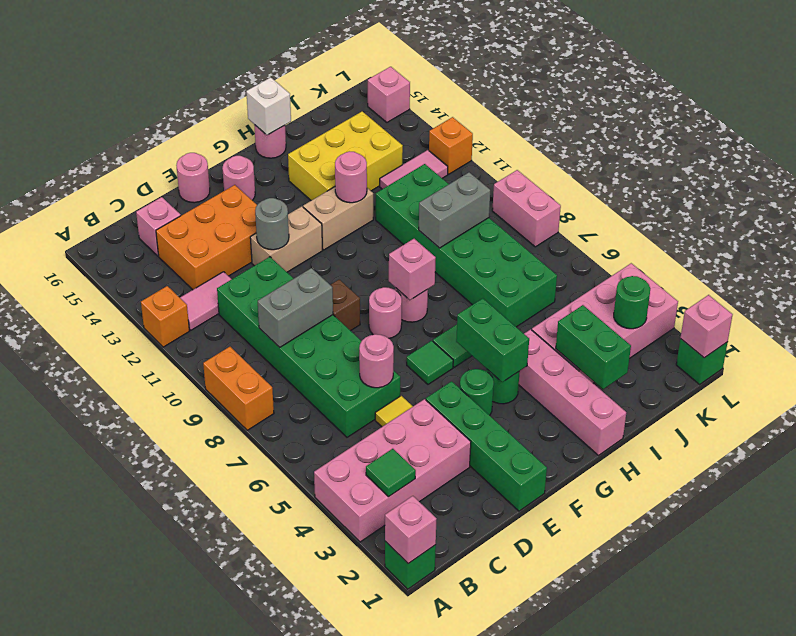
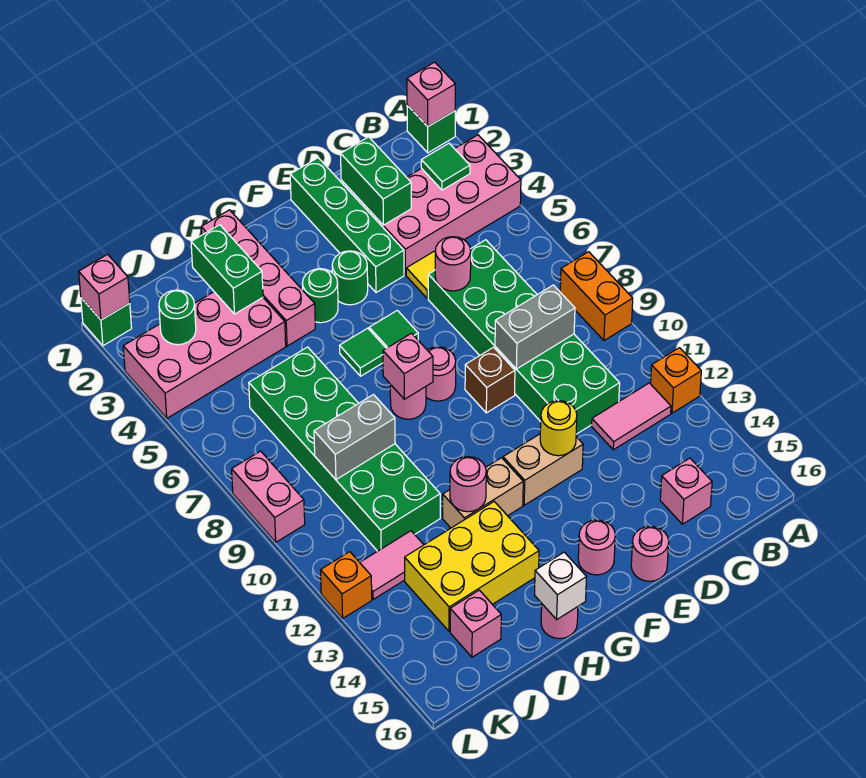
orange 2x3 brick [156,185,257,290] -> none
grey 1x1 round brick [255,198,289,250] -> yellow 1x1 round brick [540,401,577,456]
green 1x2 brick [456,298,529,382] -> green 1x2 brick moved to [341,137,411,225]
pink 1x1 brick [368,67,410,122] -> pink 1x1 brick moved to [450,590,501,657]

